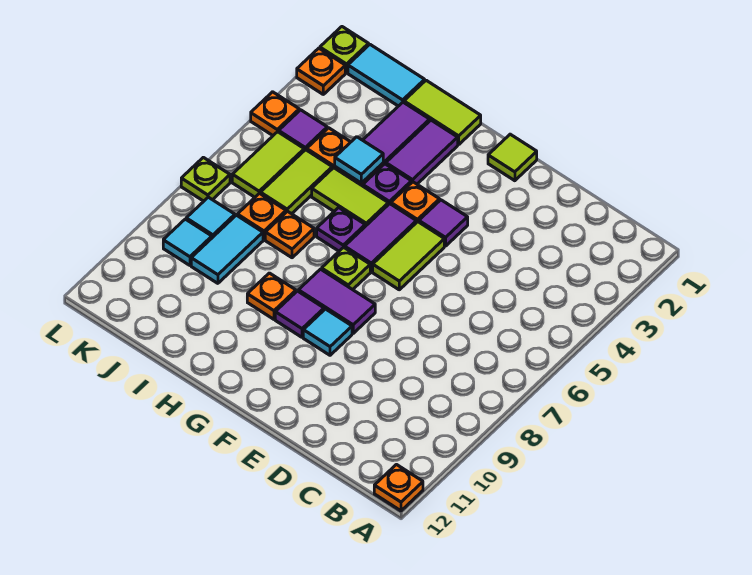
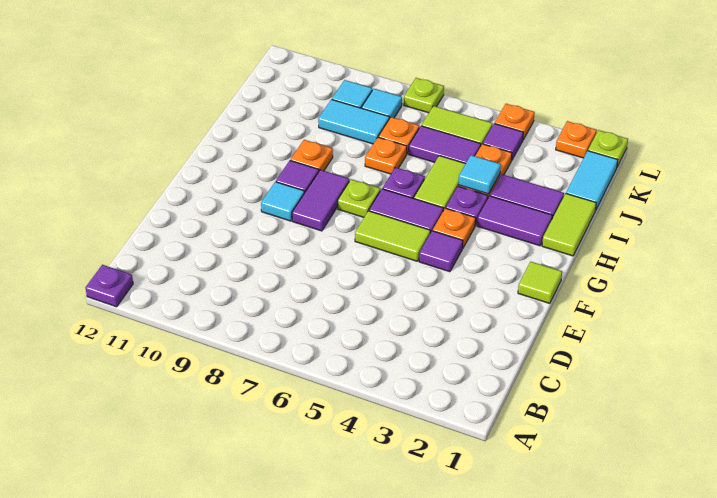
orange 1x1 plate [374,465,423,511] -> purple 1x1 plate [85,265,133,307]
lime 1x2 tile [260,150,332,214] -> purple 1x2 tile [409,126,481,163]

